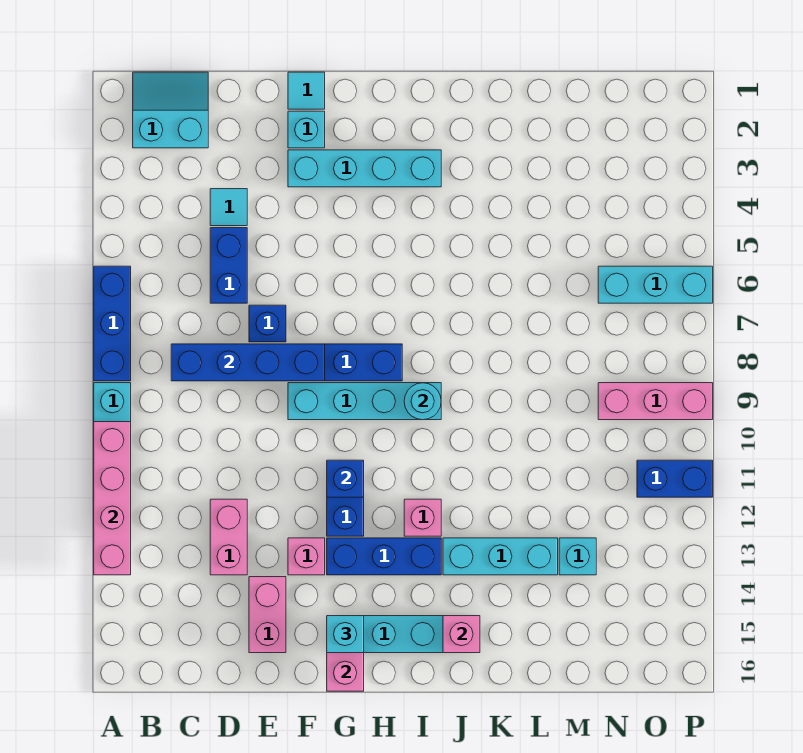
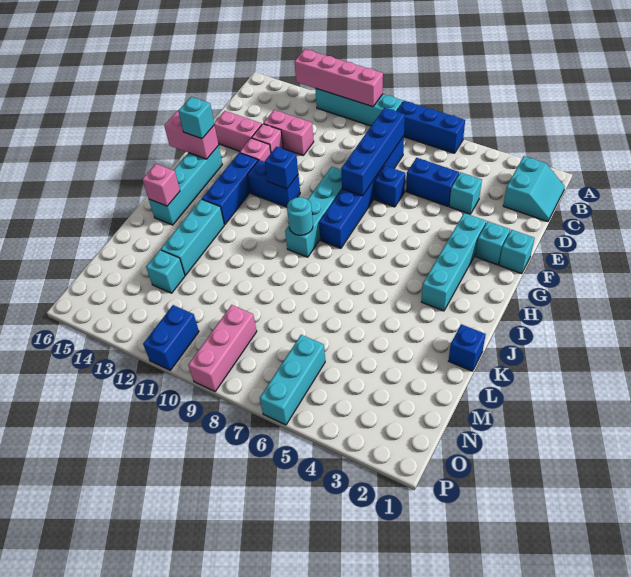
cyan 1x1 tile [210,189,247,226] -> cyan 1x1 brick [449,172,482,214]
cyan 1x1 tile [288,72,325,109] -> cyan 1x1 brick [499,230,535,274]
pink 1x1 brick [404,499,441,536] -> pink 1x1 brick moved to [252,124,283,152]
none -> blue 1x1 brick [449,324,486,371]

